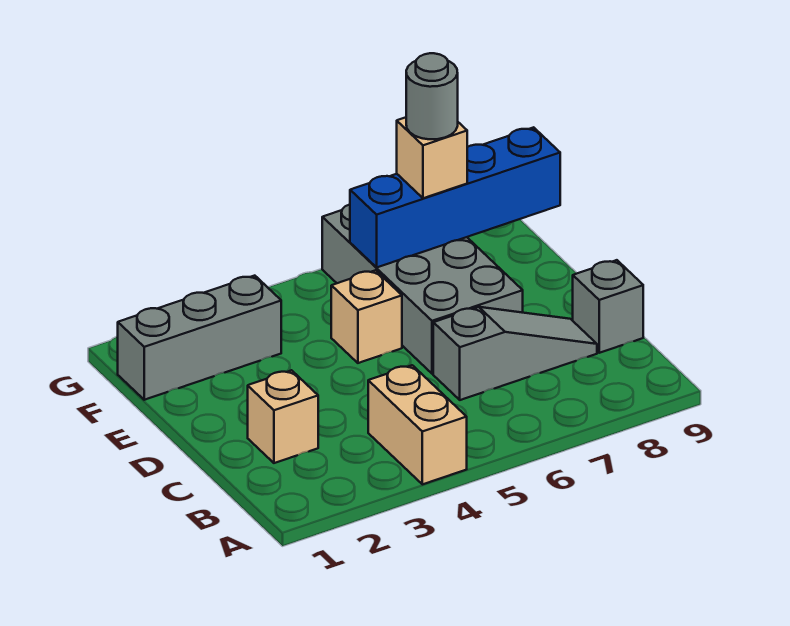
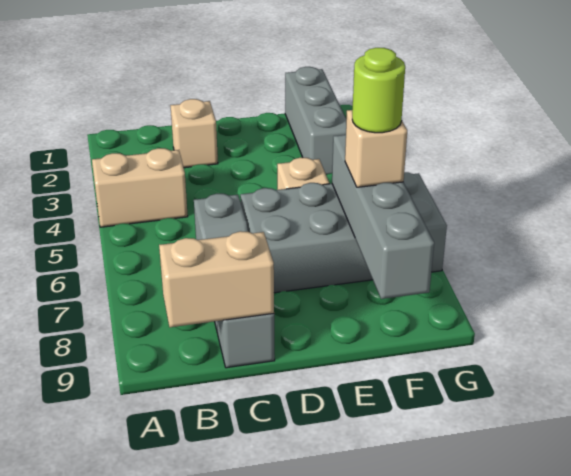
none -> tan 1x2 brick [159,231,274,327]
blue 1x4 brick [350,127,560,267] -> grey 1x4 brick [332,135,434,299]
grey 1x1 round brick [406,53,458,139] -> lime 1x1 round brick [352,48,405,133]

